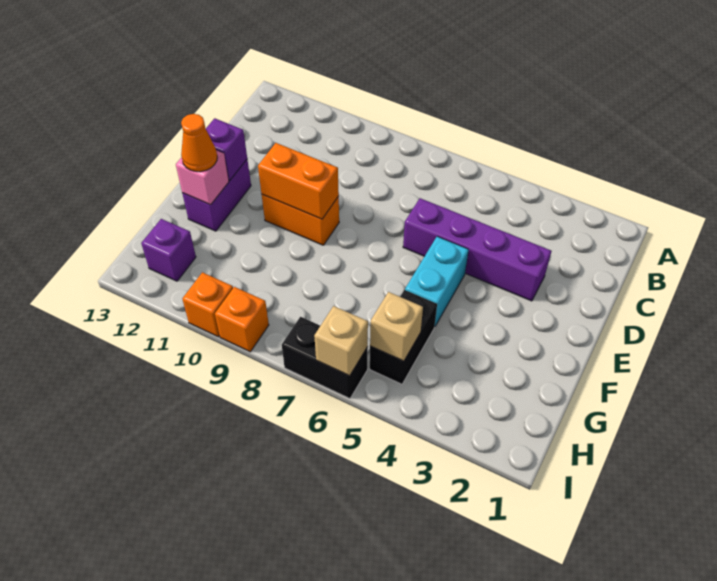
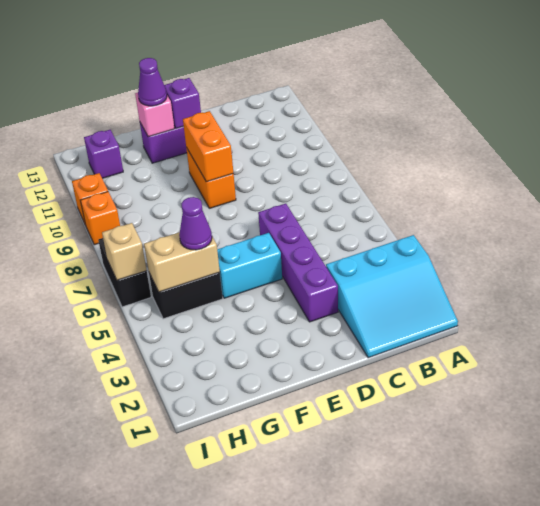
none -> cyan 3x3 slope [326,235,458,358]
orange 1x1 cone [181,114,217,172] -> purple 1x1 cone [138,58,167,106]
none -> purple 1x1 cone [179,197,212,250]
tan 1x1 brick [370,292,423,361] -> tan 1x2 brick [144,232,220,292]

